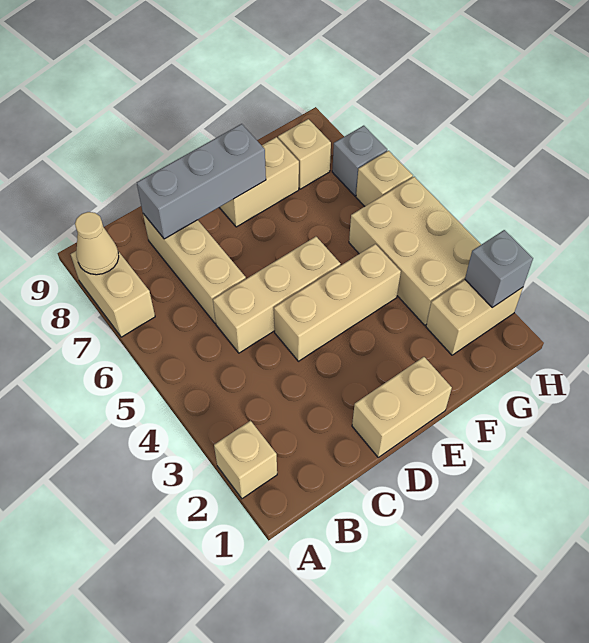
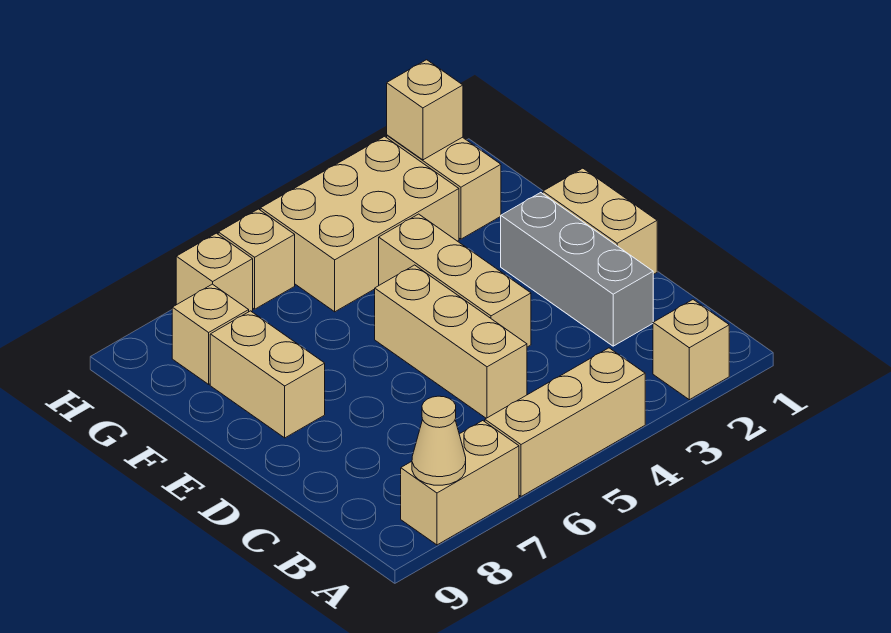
tan 1x3 brick [143,214,246,323] -> tan 1x3 brick moved to [485,348,645,496]
grey 1x3 brick [136,124,266,239] -> grey 1x3 brick moved to [501,193,653,346]
grey 1x1 brick [465,230,533,308] -> tan 1x1 brick [387,60,463,160]
grey 1x1 brick [332,126,387,196] -> tan 1x1 brick [176,233,253,311]

